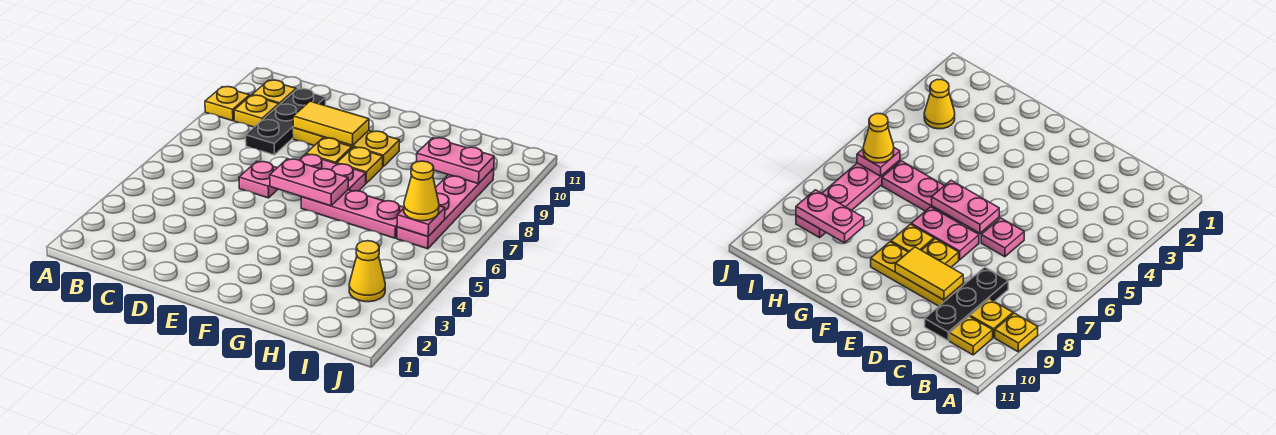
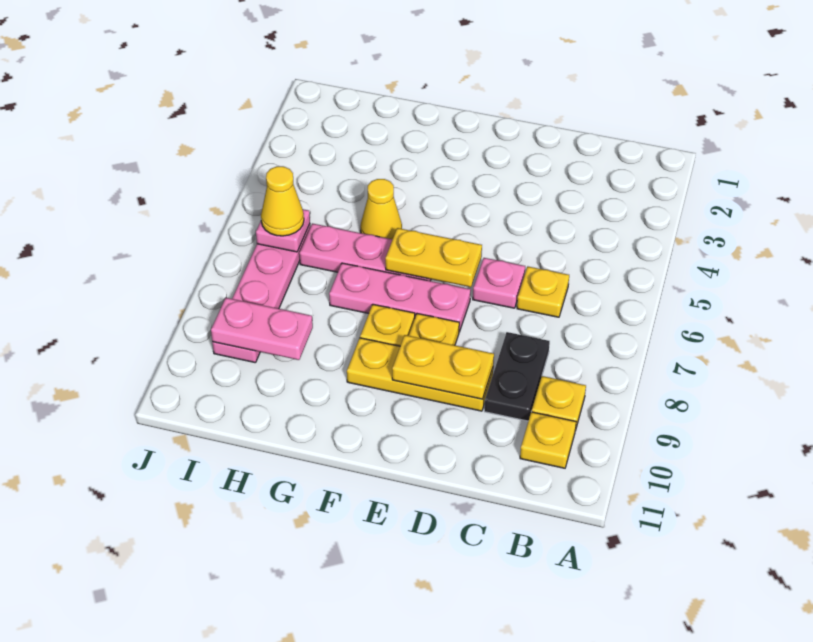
yellow 1x1 plate [205,87,250,121] -> yellow 1x1 plate moved to [517,267,569,317]
black 1x3 plate [246,89,326,155] -> black 1x2 plate [484,332,550,421]
yellow 1x2 tile [293,101,369,145] -> yellow 1x2 plate [392,335,494,399]
pink 1x2 plate [270,159,348,206] -> yellow 1x2 plate [385,228,482,287]
pink 1x2 plate [300,154,366,191] -> pink 1x3 plate [329,263,471,332]
yellow 1x1 cone [349,241,385,302] -> yellow 1x1 cone moved to [360,179,402,239]

